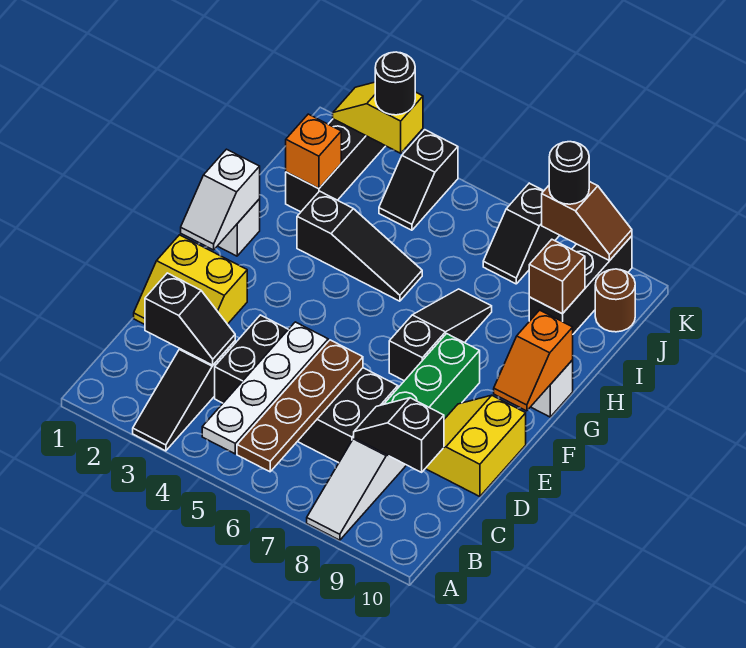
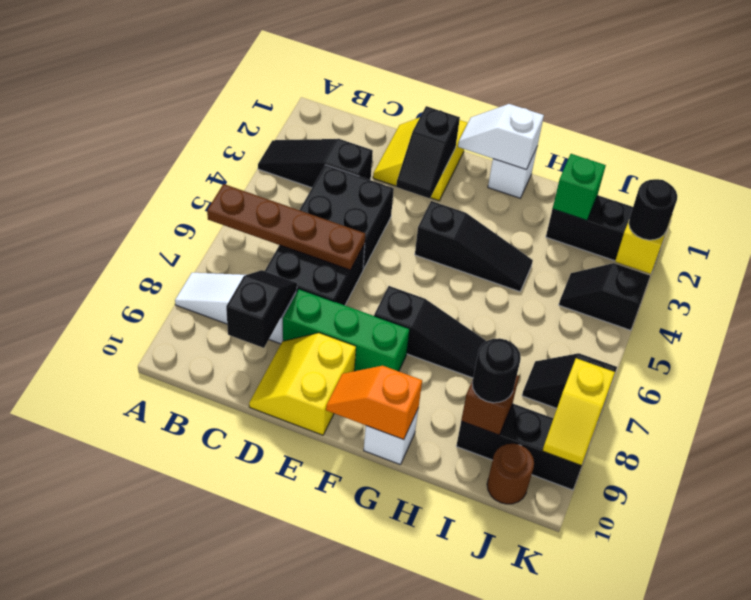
white 1x4 plate [202,322,328,454] -> none
black 1x2 slope [145,273,235,365] -> black 1x2 slope moved to [396,106,460,198]
yellow 2x2 slope [425,395,526,497] -> yellow 2x2 slope turned to [249,333,356,435]
black 1x3 slope [297,191,422,301] -> black 1x3 slope turned to [415,201,533,292]
orange 1x1 brick [286,114,341,189] -> green 1x1 brick [553,154,606,220]
brown 1x2 slope [542,181,632,261] -> yellow 1x2 slope [543,358,615,466]
black 1x1 round brick [549,142,589,204] -> black 1x1 round brick moved to [472,338,521,403]

